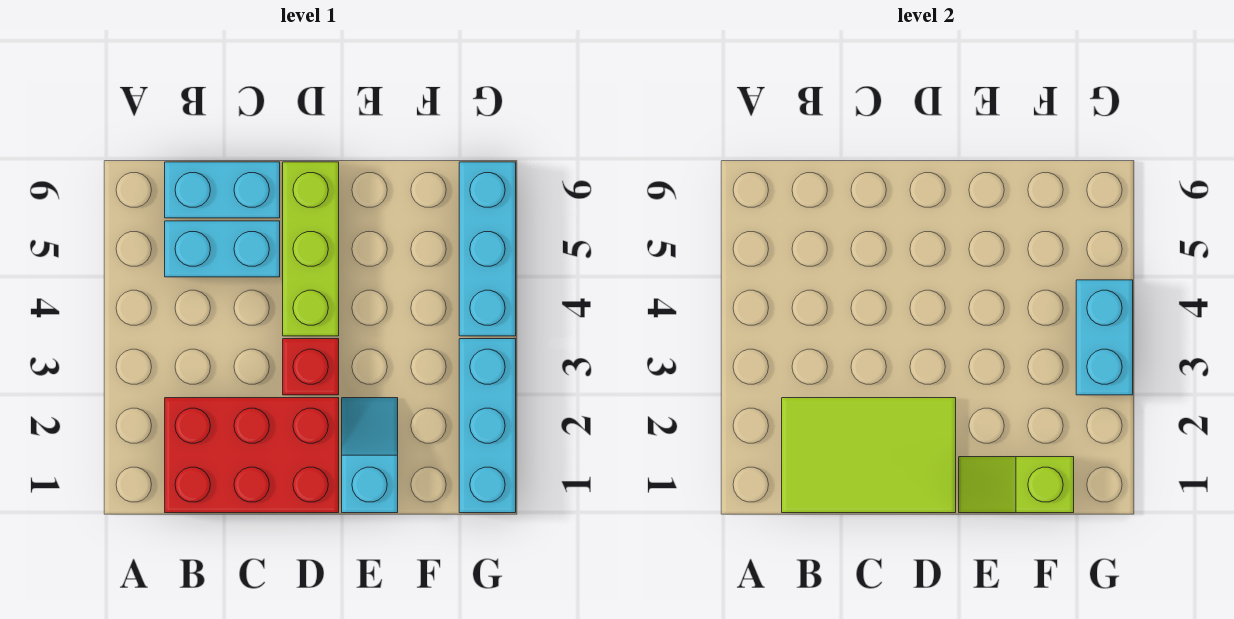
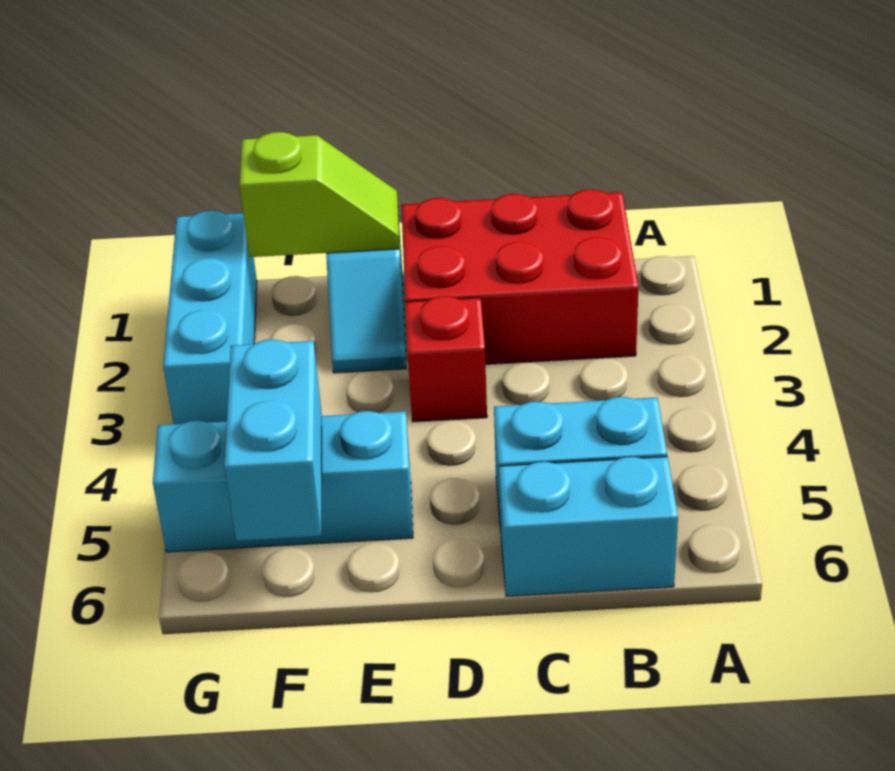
lime 2x3 tile [782,398,956,513] -> none
lime 1x3 brick [283,162,339,336] -> none
cyan 1x2 brick [1076,280,1133,395] -> cyan 1x2 brick moved to [224,340,322,541]
cyan 1x3 brick [459,162,516,336] -> cyan 1x3 brick turned to [153,411,413,552]

